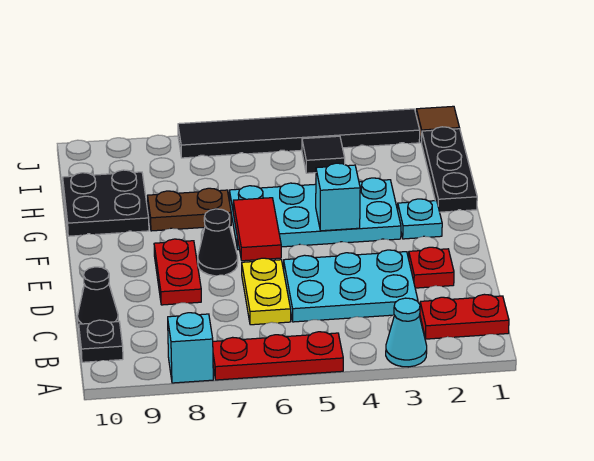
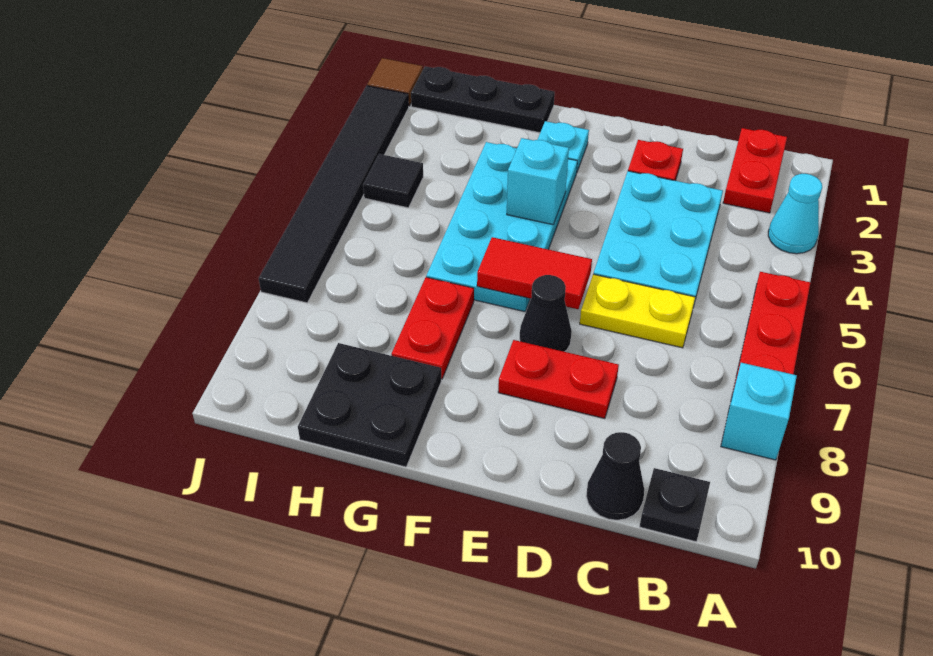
brown 1x2 plate [148,188,231,231] -> red 1x2 plate [391,277,474,379]

